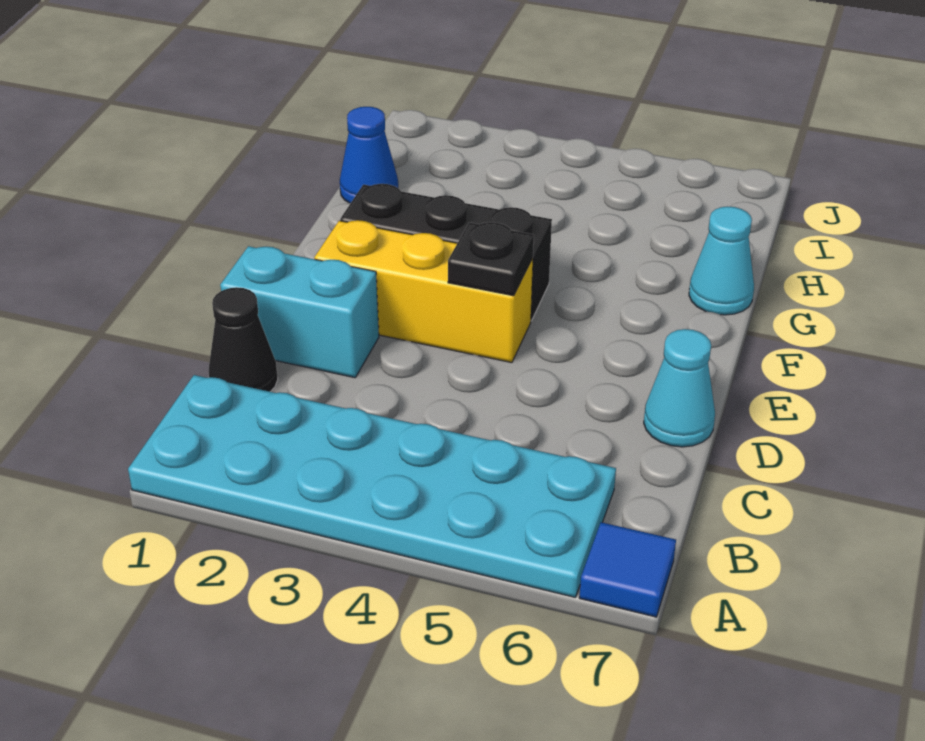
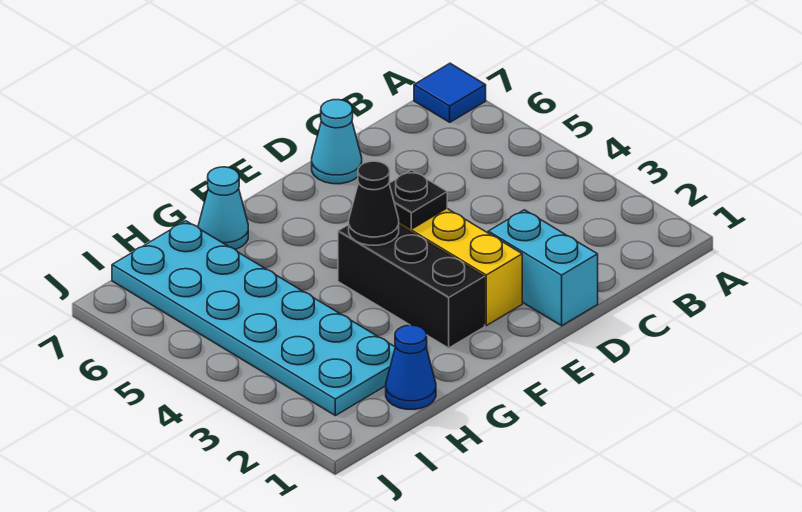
cyan 2x6 plate [128,375,616,597] -> cyan 2x6 plate moved to [112,221,395,416]
black 1x1 cone [209,287,278,392] -> black 1x1 cone moved to [349,161,399,245]

